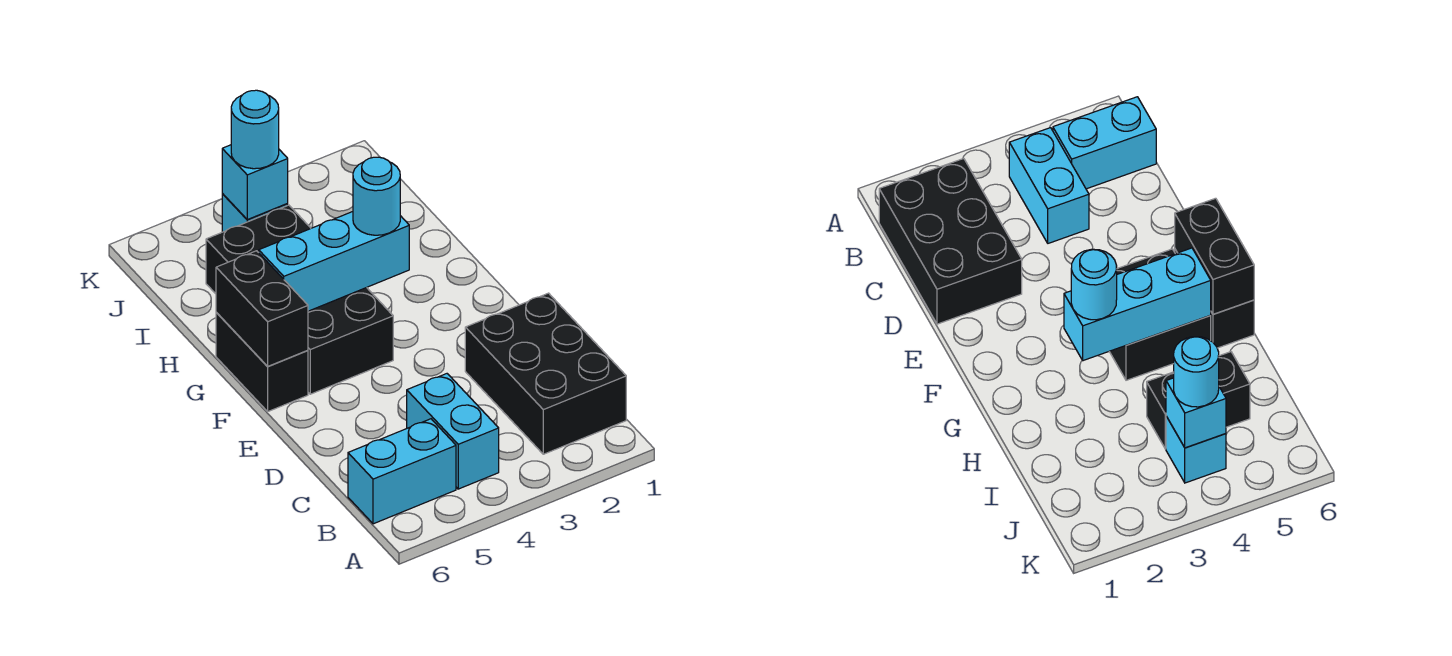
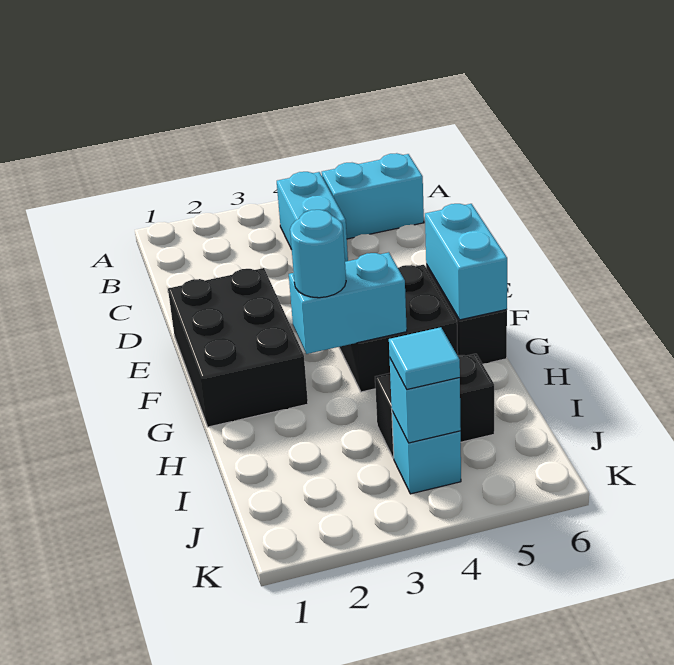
black 2x3 brick [465,293,626,454] -> black 2x3 brick moved to [168,268,308,427]
black 1x2 brick [216,251,308,367] -> cyan 1x2 brick [425,204,507,320]
cyan 1x3 brick [259,212,409,311] -> cyan 1x2 brick [289,252,407,354]
cyan 1x1 round brick [231,90,279,169] -> cyan 1x1 tile [389,327,460,389]

